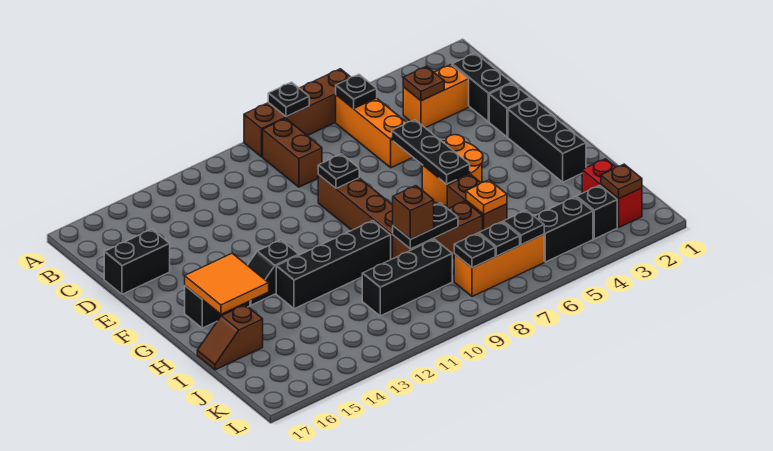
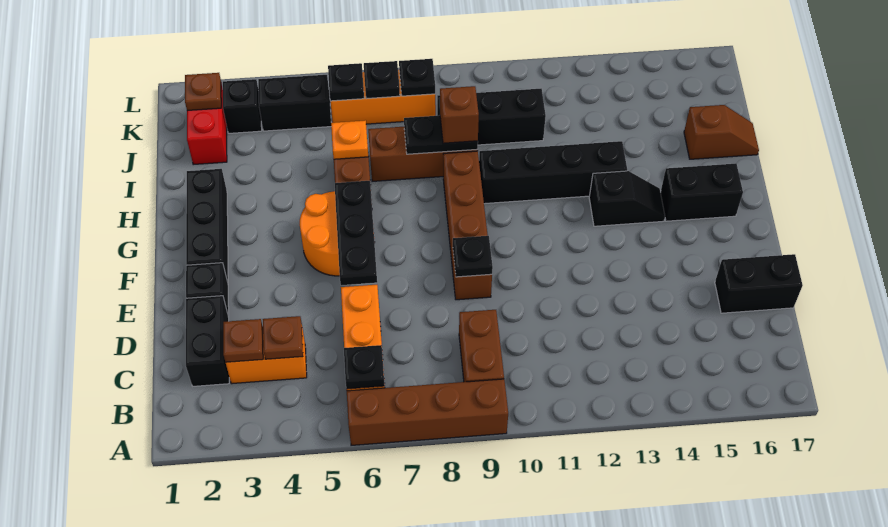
black 1x1 plate [268,82,309,117] -> none
none -> brown 1x1 plate [223,319,263,362]
orange 2x2 tile [185,253,269,314] -> none

